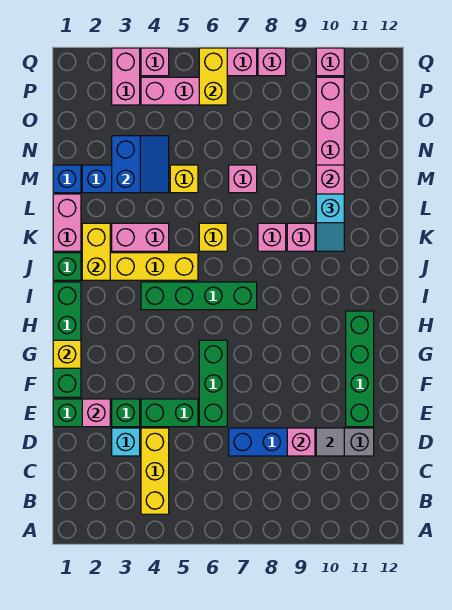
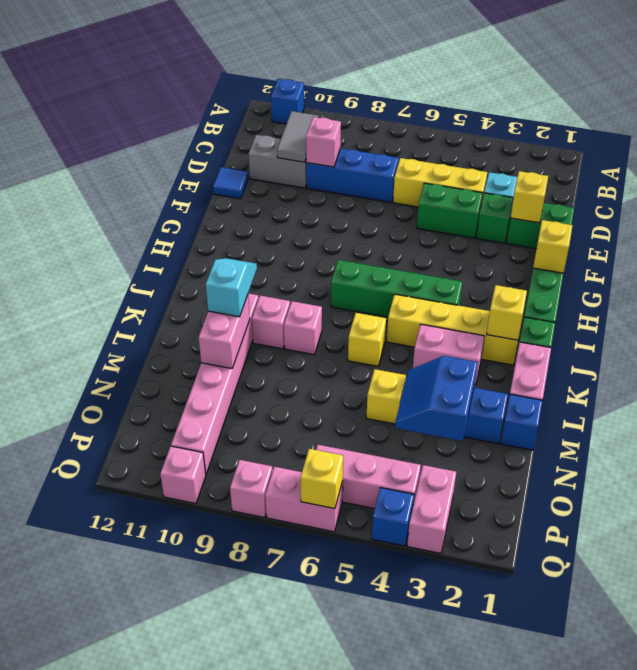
none -> blue 1x1 brick [271,79,304,124]
yellow 1x3 brick [141,428,169,514] -> yellow 1x3 brick turned to [393,158,487,207]
grey 1x1 tile [316,428,344,456] -> grey 1x2 tile [277,111,318,162]
pink 1x1 brick [82,399,110,427] -> yellow 1x1 brick [510,171,548,223]
green 1x3 brick [199,340,227,427] -> none
green 1x4 brick [346,311,374,427] -> none
none -> blue 1x1 tile [213,167,248,199]
yellow 1x2 brick [82,223,110,280] -> yellow 1x1 brick [487,285,527,340]
pink 1x1 brick [229,165,257,193] -> none
yellow 1x2 brick [199,48,227,105] -> yellow 1x1 brick [300,449,343,509]
pink 1x1 brick [141,48,169,76] -> blue 1x1 brick [372,488,414,546]

